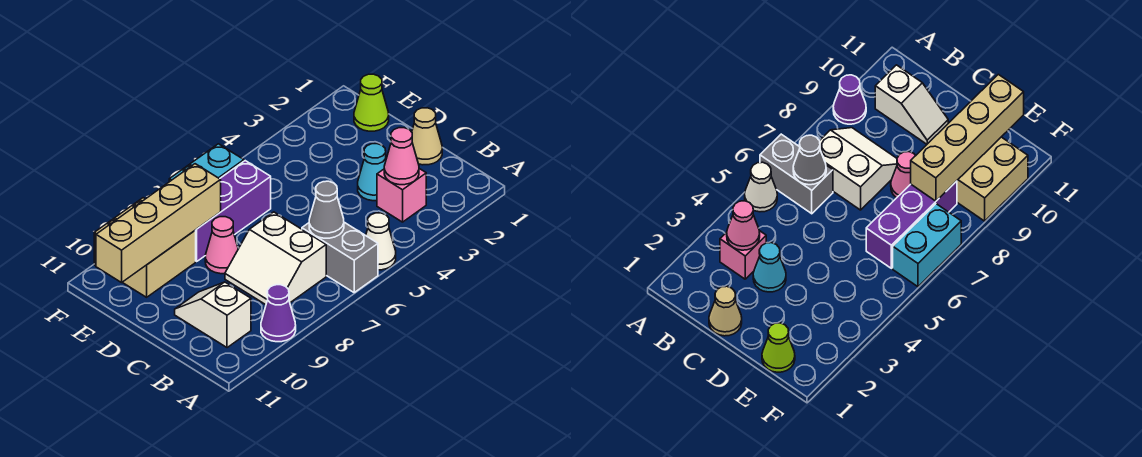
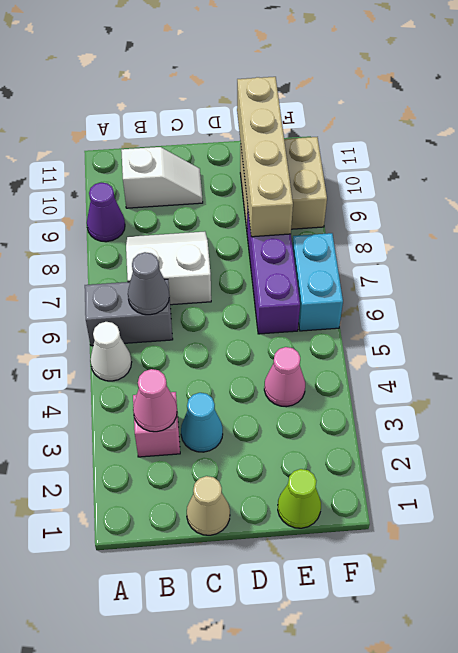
pink 1x1 cone [205,217,238,274] -> pink 1x1 cone moved to [264,347,305,407]

